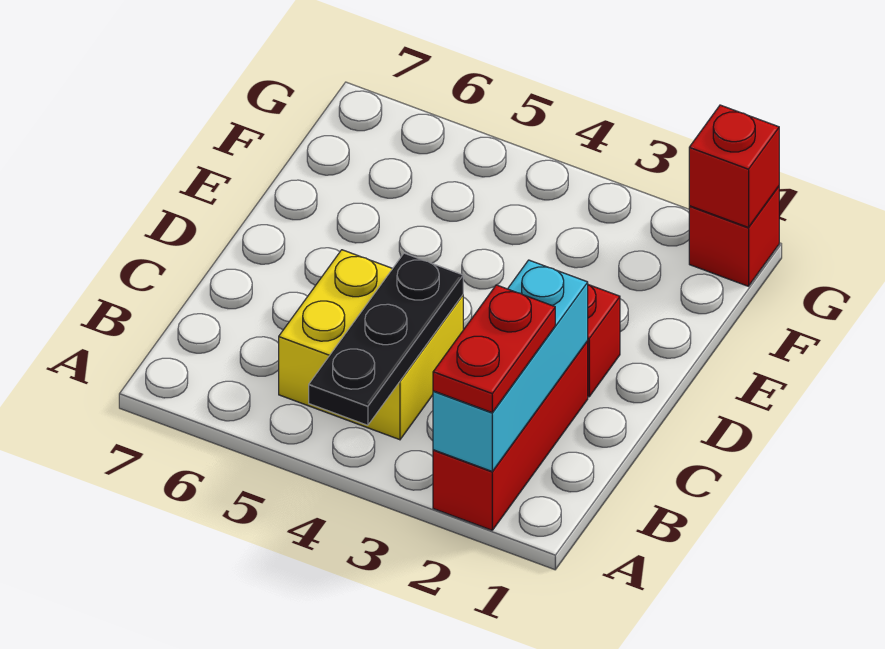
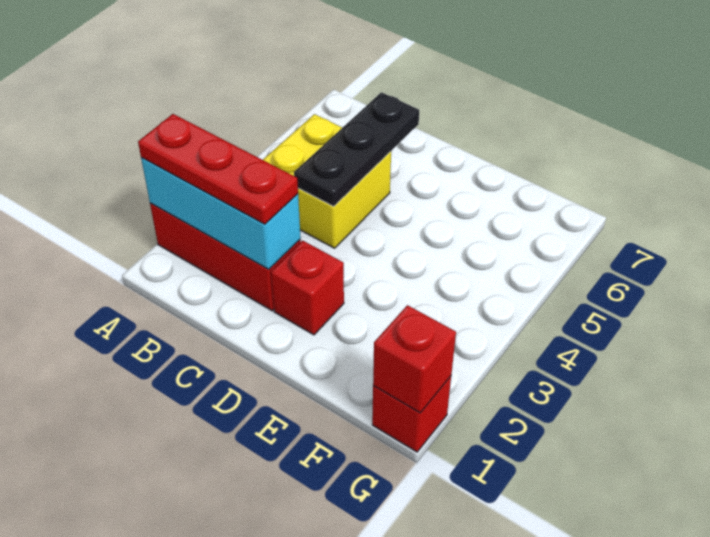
red 1x2 plate [433,285,555,413] -> red 1x3 plate [138,114,298,224]
black 1x3 plate [309,253,463,425] -> black 1x3 plate turned to [294,92,419,206]

